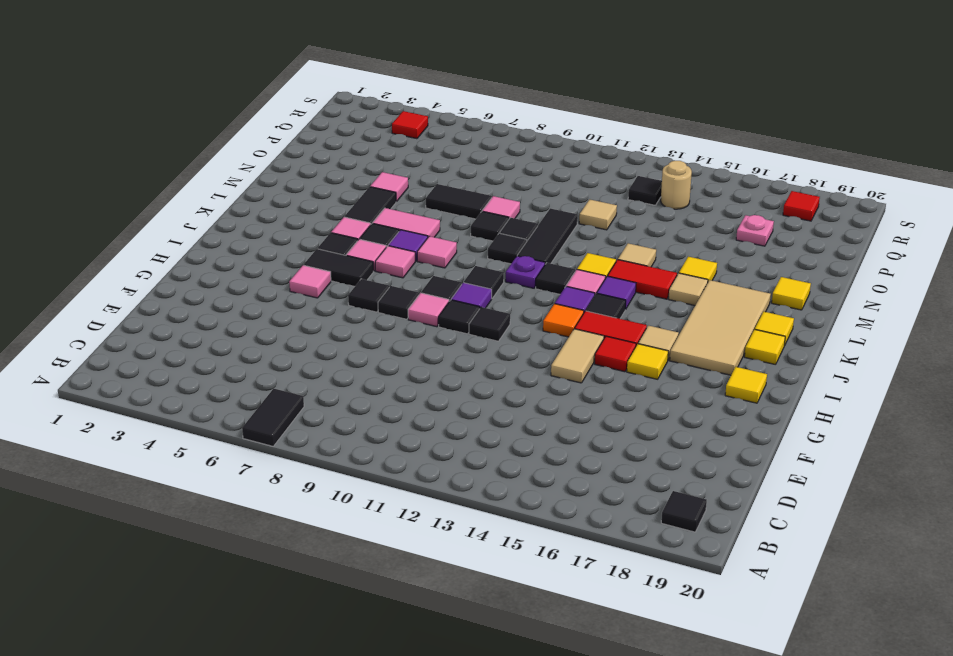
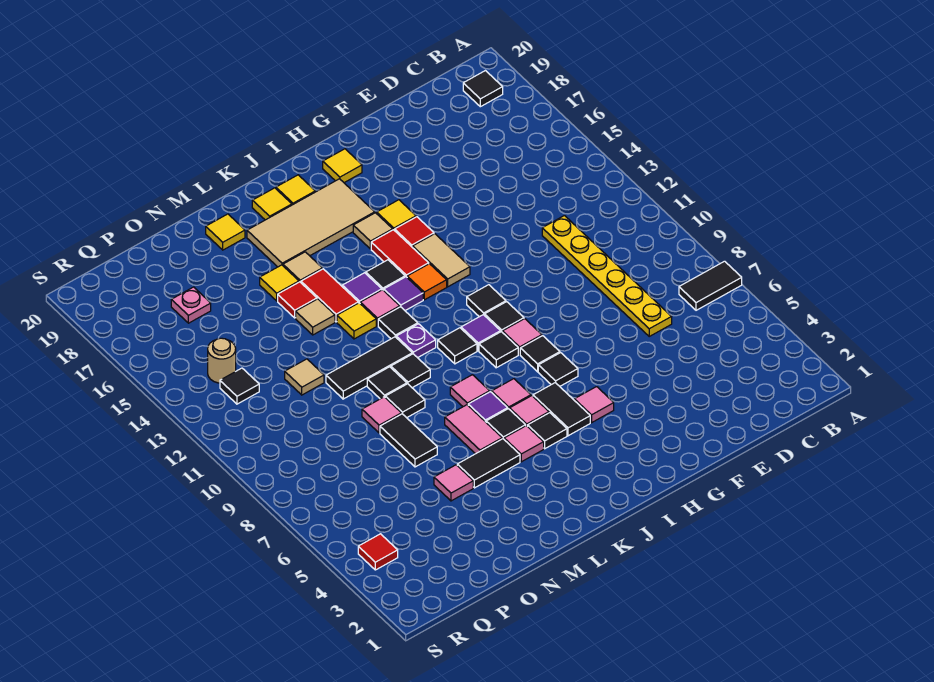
none -> yellow 1x6 plate [542,216,672,336]
tan 1x2 tile [551,329,604,383] -> tan 1x2 tile turned to [413,234,470,287]
red 1x1 tile [783,191,820,221] -> red 1x1 tile moved to [278,282,317,318]

